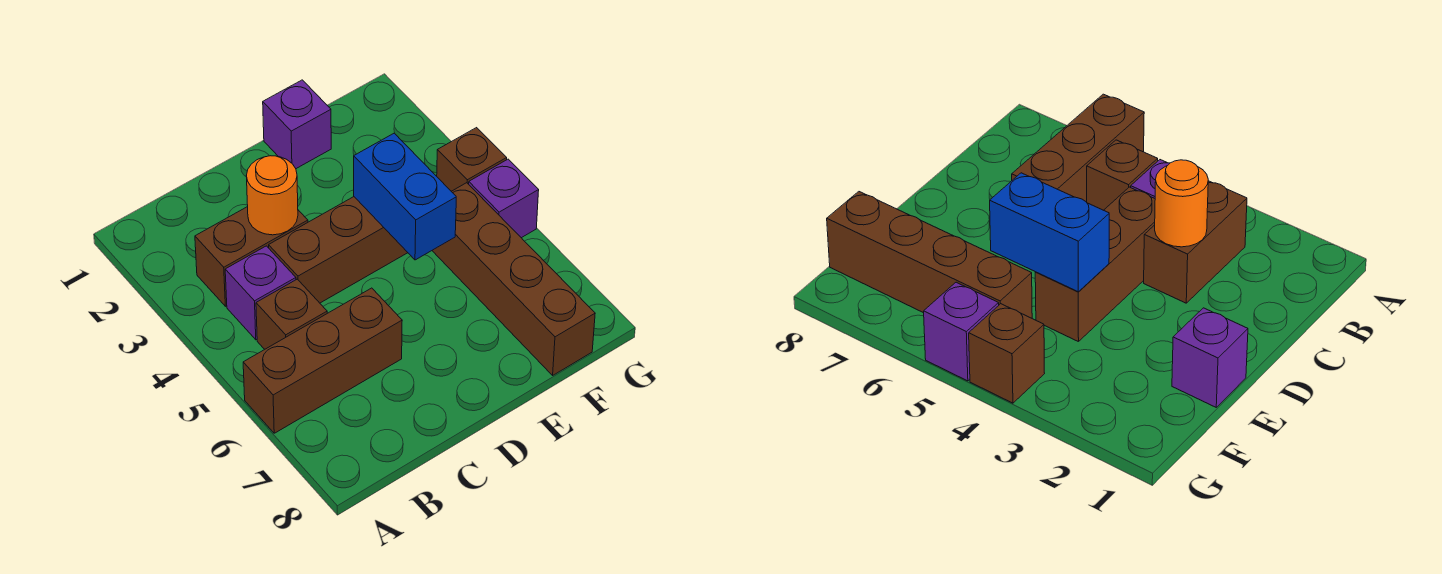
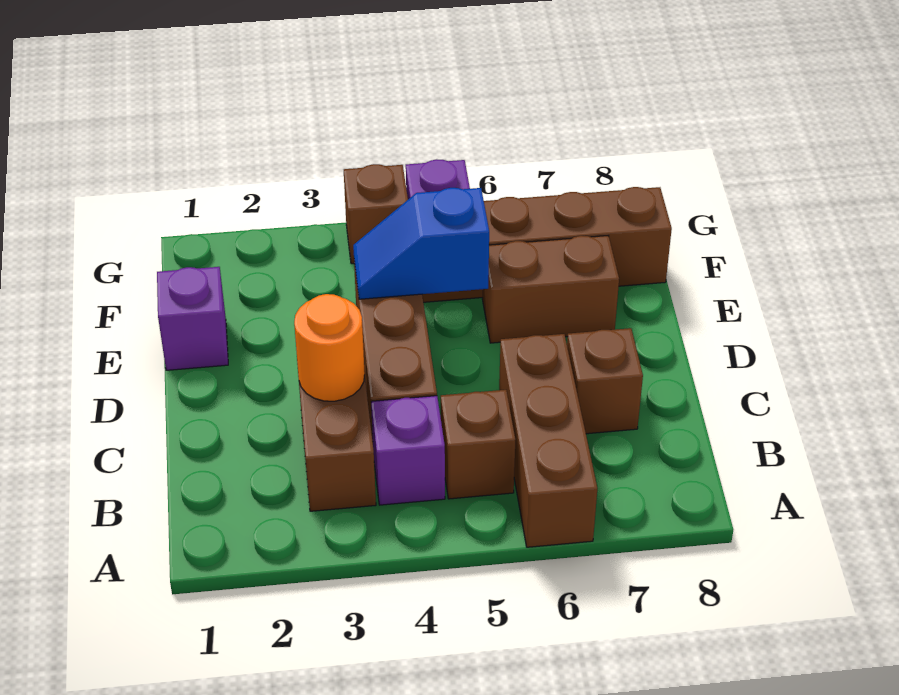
none -> brown 1x1 brick [567,328,643,434]
blue 1x2 brick [354,133,456,260] -> blue 1x2 slope [353,188,489,299]
none -> brown 1x2 brick [482,236,619,343]

